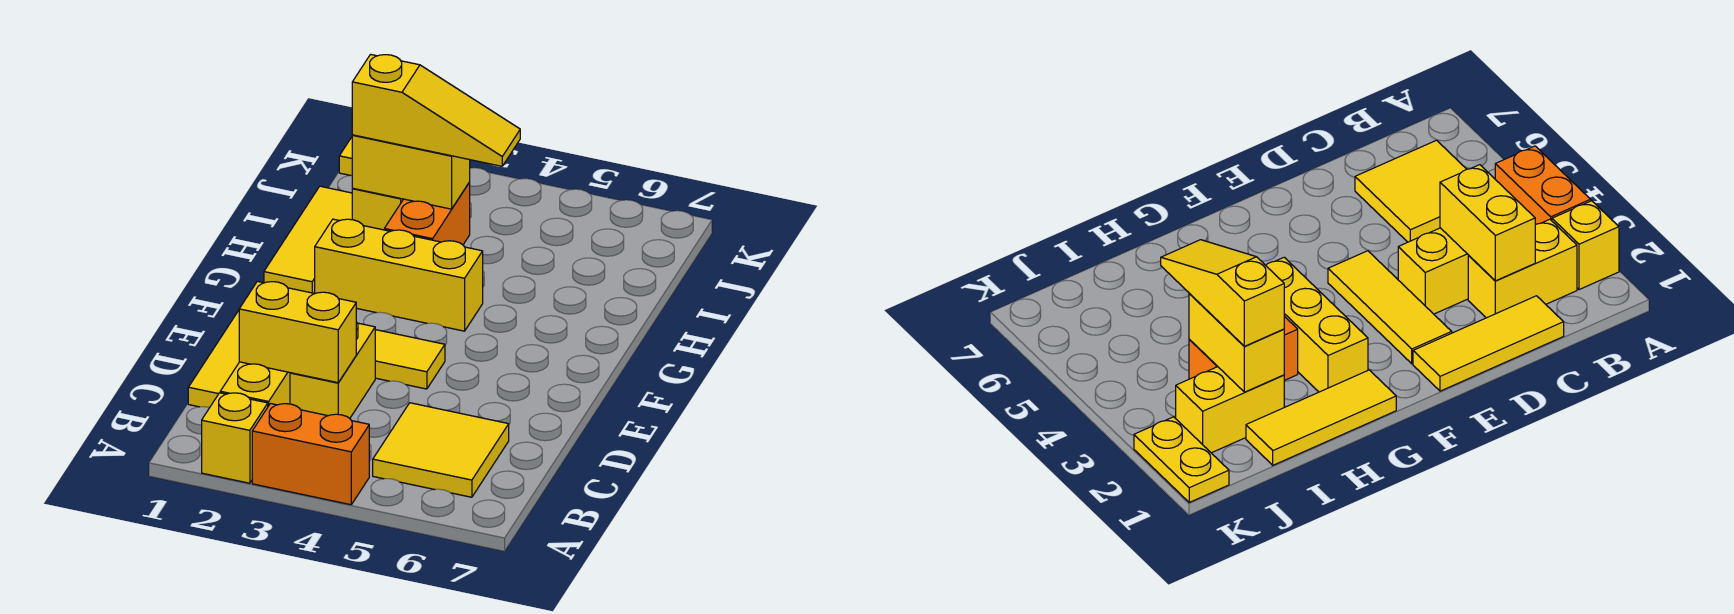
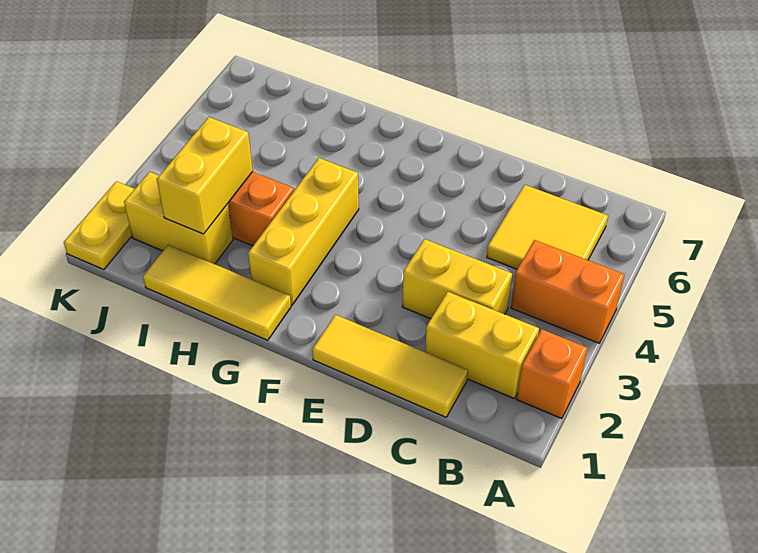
yellow 1x1 brick [202,393,268,483] -> orange 1x1 brick [517,329,587,419]
orange 1x2 brick [252,404,369,505] -> orange 1x2 brick turned to [511,240,625,343]
yellow 1x2 brick [239,281,356,383] -> none
yellow 1x3 tile [375,330,445,389] -> none
yellow 1x3 slope [352,54,520,166] -> none

